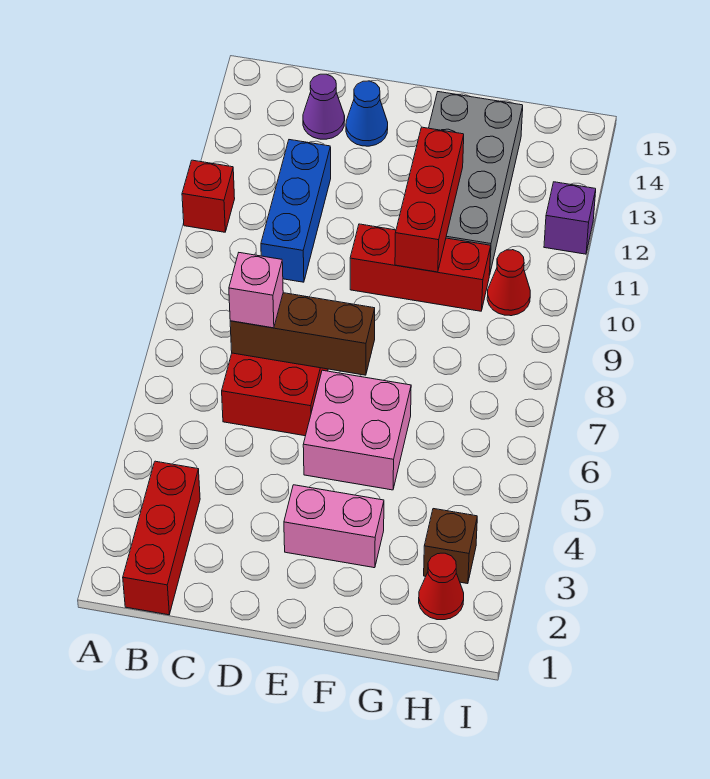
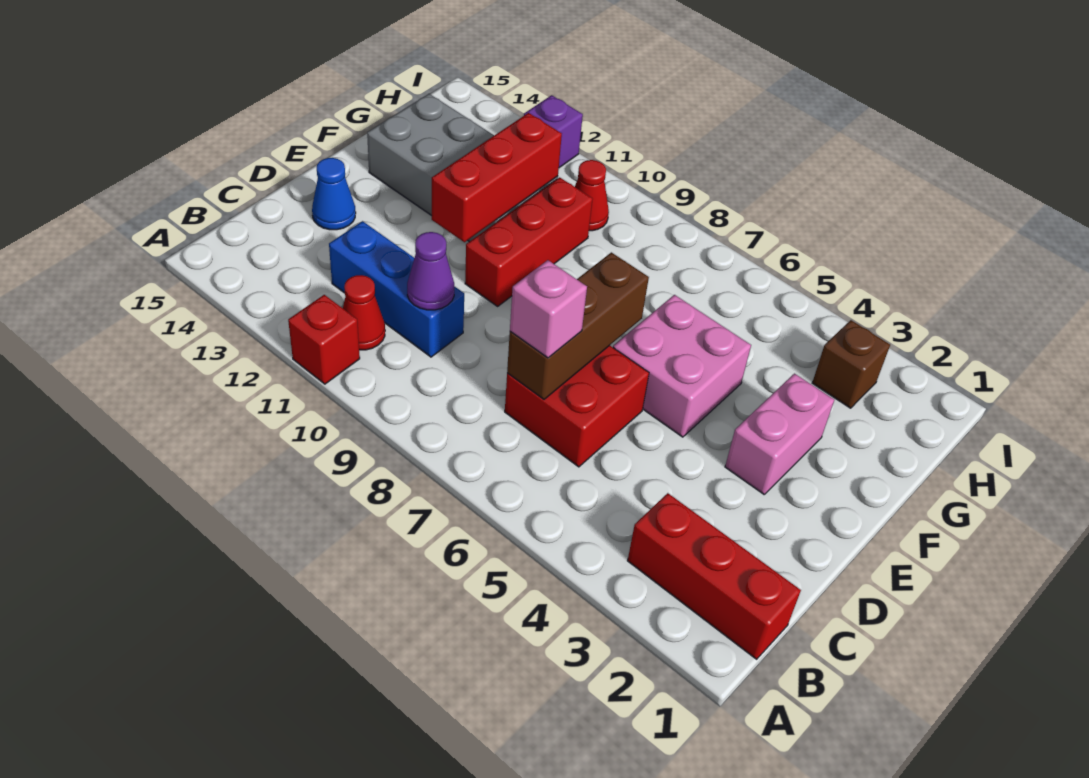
purple 1x1 cone [303,74,345,139] -> purple 1x1 cone moved to [407,232,454,310]
red 1x3 brick [395,127,464,272] -> red 1x3 brick turned to [432,113,562,242]
red 1x1 cone [419,553,464,620] -> red 1x1 cone moved to [343,275,385,350]

